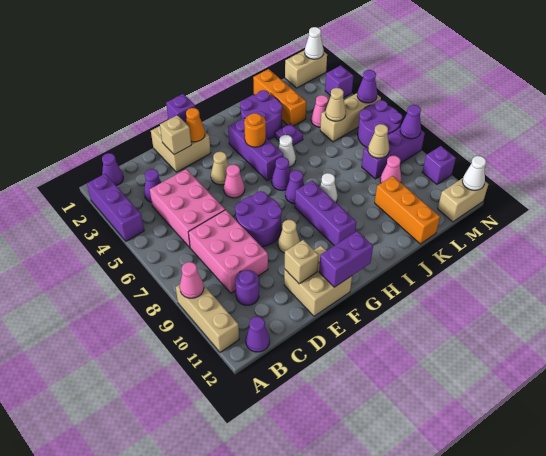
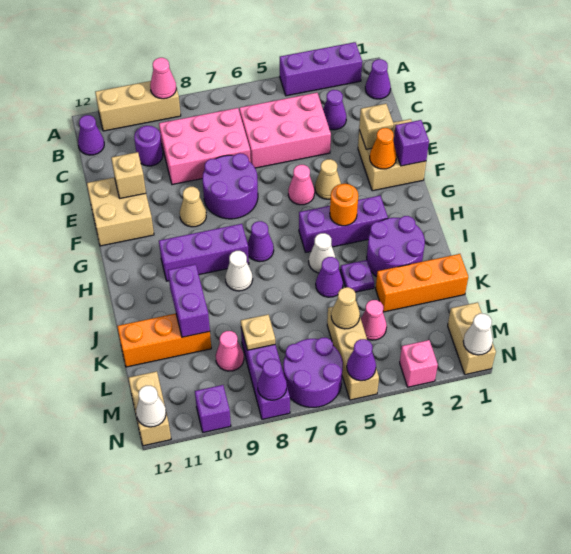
purple 1x2 brick [319,231,373,287] -> purple 1x2 brick moved to [168,264,210,337]
purple 1x1 cone [272,157,291,191] -> purple 1x1 cone moved to [316,257,343,297]
tan 1x1 cone [368,124,389,158] -> tan 1x1 plate [241,315,275,350]
purple 1x1 brick [325,65,353,98] -> pink 1x1 brick [400,340,438,387]

